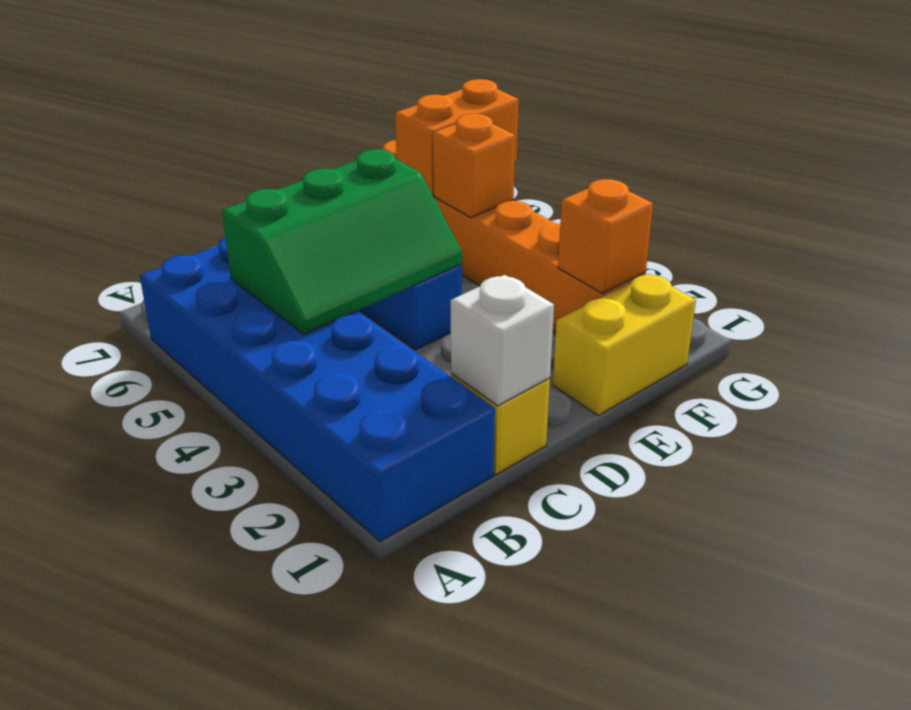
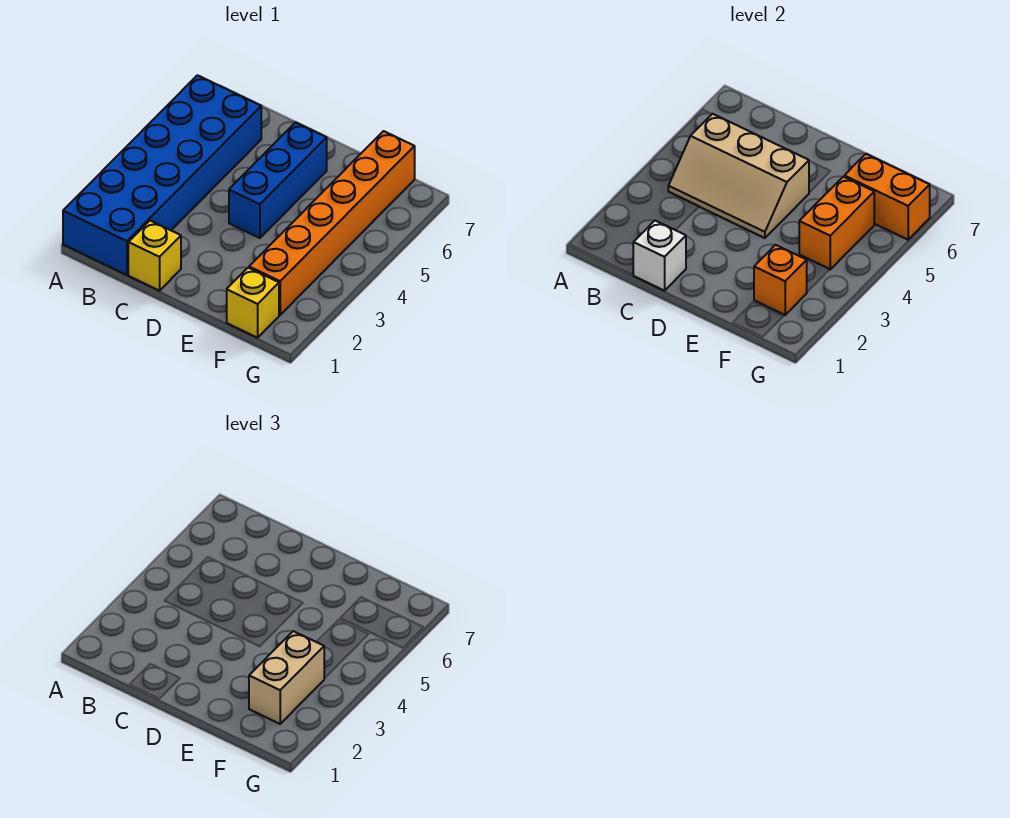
green 2x3 slope [222,149,462,334] -> tan 2x3 slope [668,114,809,238]
yellow 1x2 brick [553,274,696,415] -> yellow 1x1 brick [227,268,279,338]
none -> tan 1x2 brick [249,631,324,724]
orange 1x1 brick [433,114,515,218] -> orange 1x2 brick [799,177,874,269]

